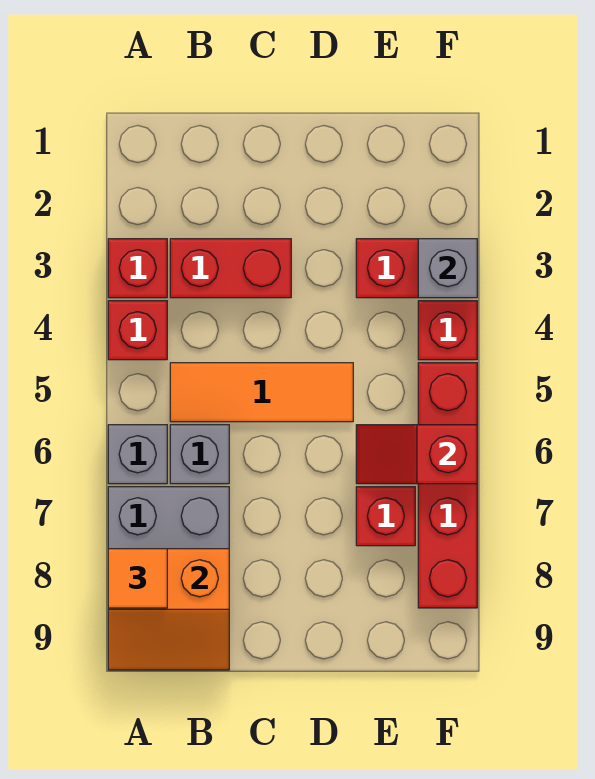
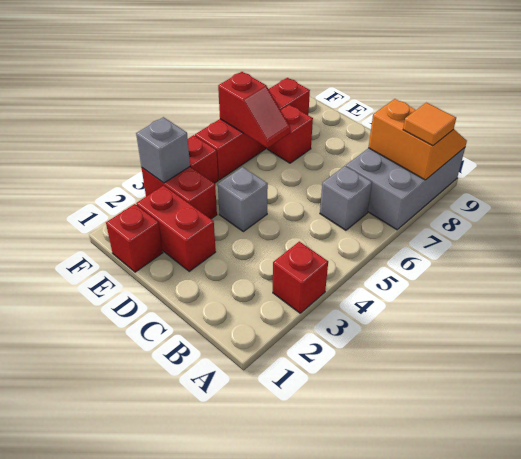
red 1x1 brick [108,301,167,360] -> red 1x1 brick moved to [106,204,163,272]
grey 1x1 brick [108,425,167,484] -> grey 1x1 brick moved to [218,167,268,232]
red 1x2 brick [170,239,291,298] -> red 1x2 brick moved to [136,185,216,271]
orange 1x3 tile [170,363,353,422] -> none

